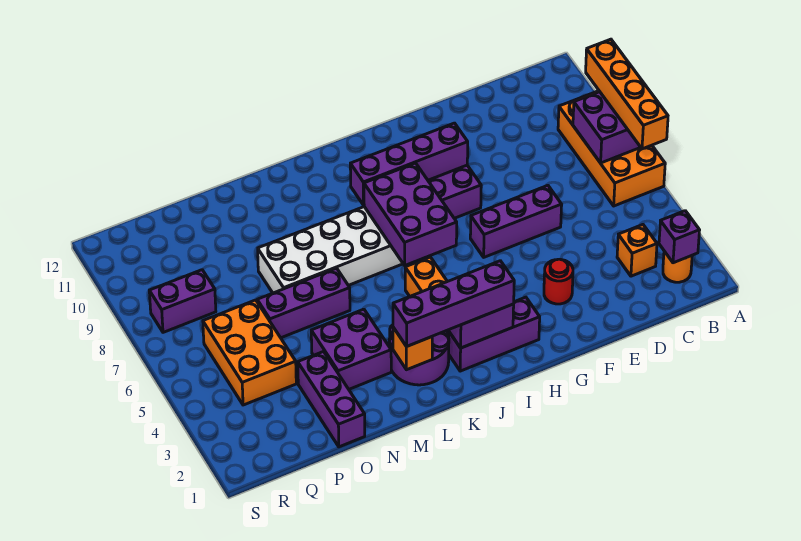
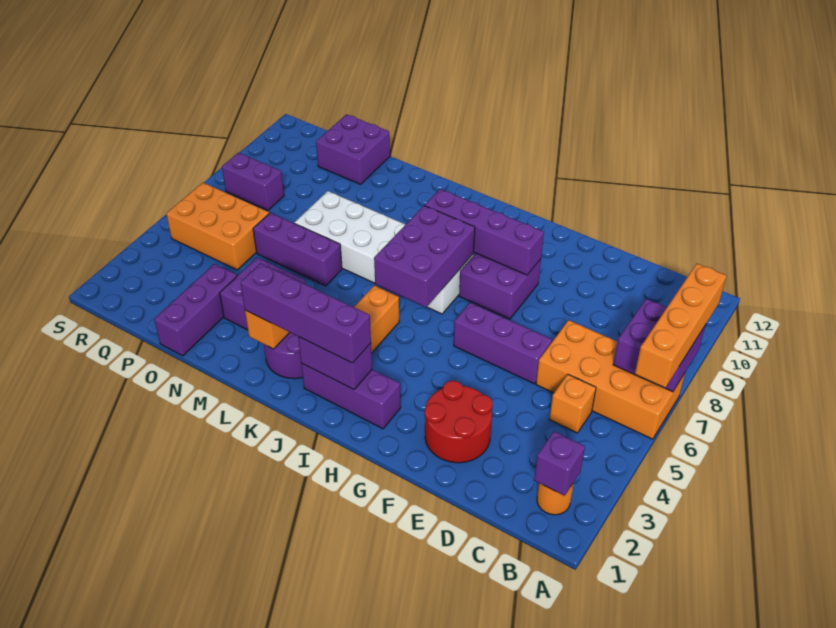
orange 2x4 brick [558,91,665,206] -> orange 2x4 brick turned to [536,320,685,439]
orange 1x1 brick [617,225,657,276] -> orange 1x1 brick moved to [549,374,596,433]
red 1x1 round brick [544,259,573,304] -> red 2x2 round brick [425,381,493,463]
none -> purple 2x2 brick [316,114,390,184]
orange 2x3 brick [203,300,296,405] -> orange 2x3 brick turned to [166,183,269,270]

